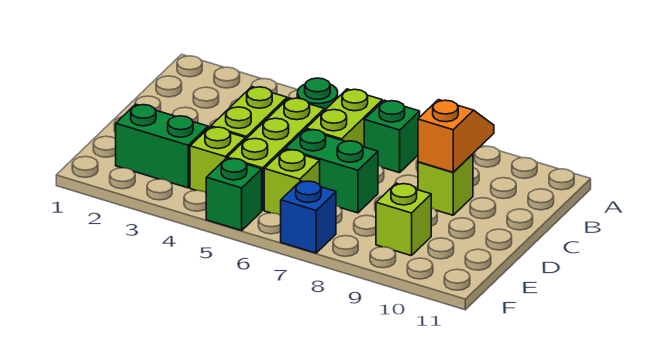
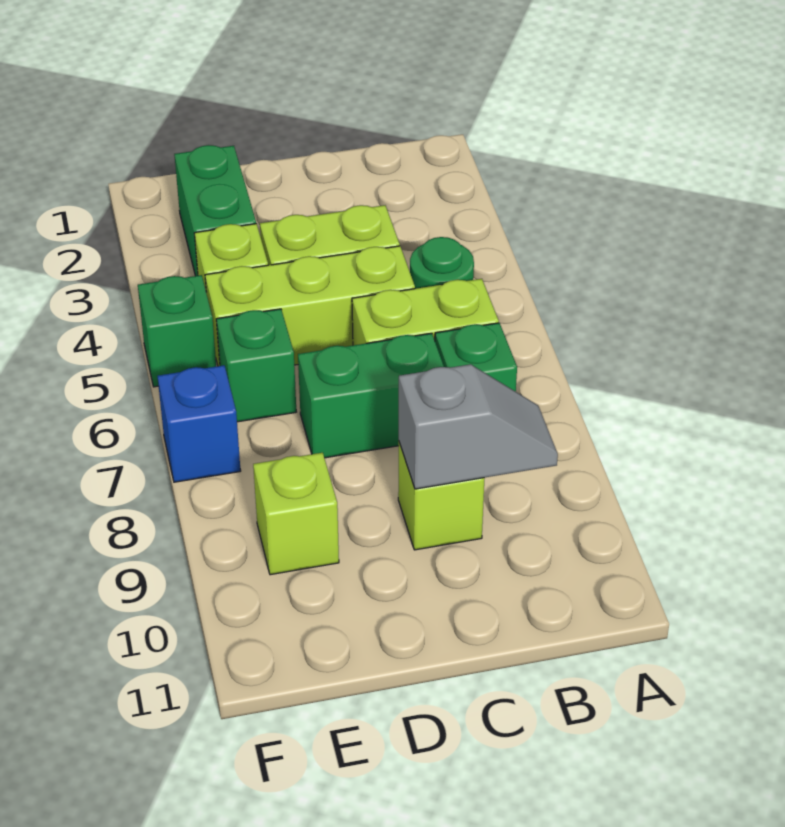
orange 1x2 slope [418,100,494,172] -> grey 1x2 slope [399,364,558,489]
green 1x2 brick [285,129,378,213] -> green 1x2 brick turned to [298,333,444,458]
lime 1x1 brick [264,149,320,215] -> green 1x1 brick [216,309,296,422]

